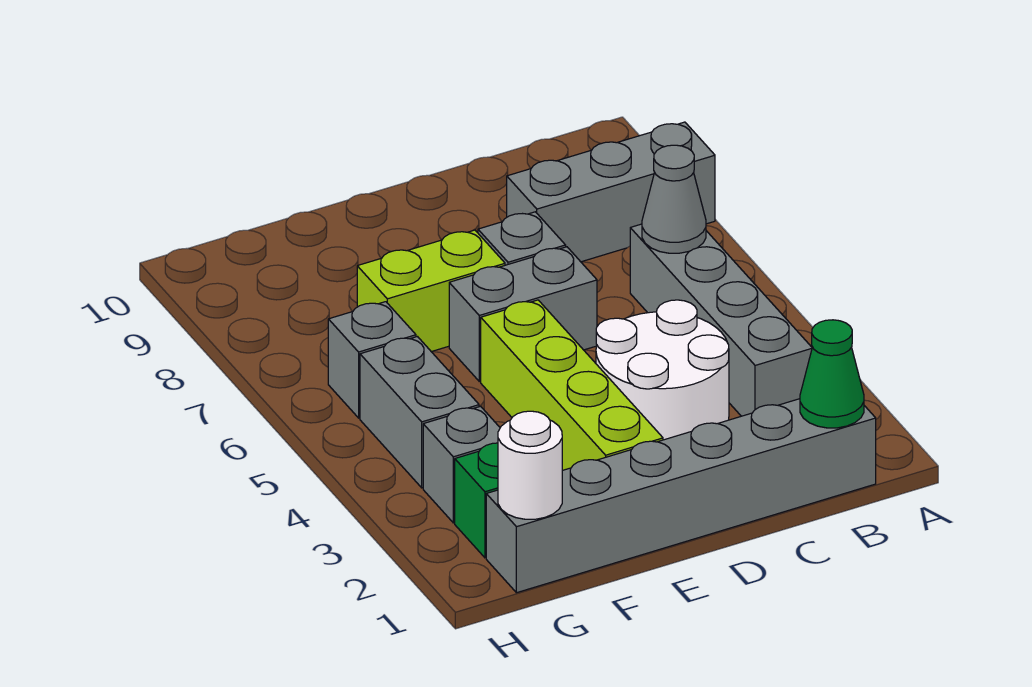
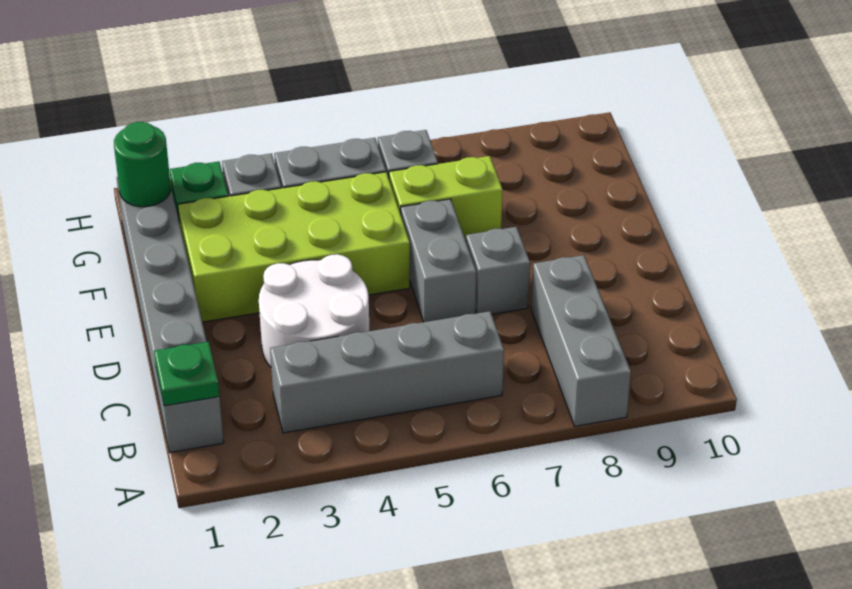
green 1x1 cone [800,320,864,428] -> green 1x1 plate [154,342,219,406]
grey 1x1 cone [642,145,706,253] -> none
lime 1x4 brick [481,300,663,470] -> lime 2x4 brick [178,172,410,322]
lime 1x2 brick [357,230,505,352] -> lime 1x2 brick turned to [389,156,503,240]
white 1x1 round brick [498,411,562,519] -> green 1x1 round brick [114,122,171,207]

